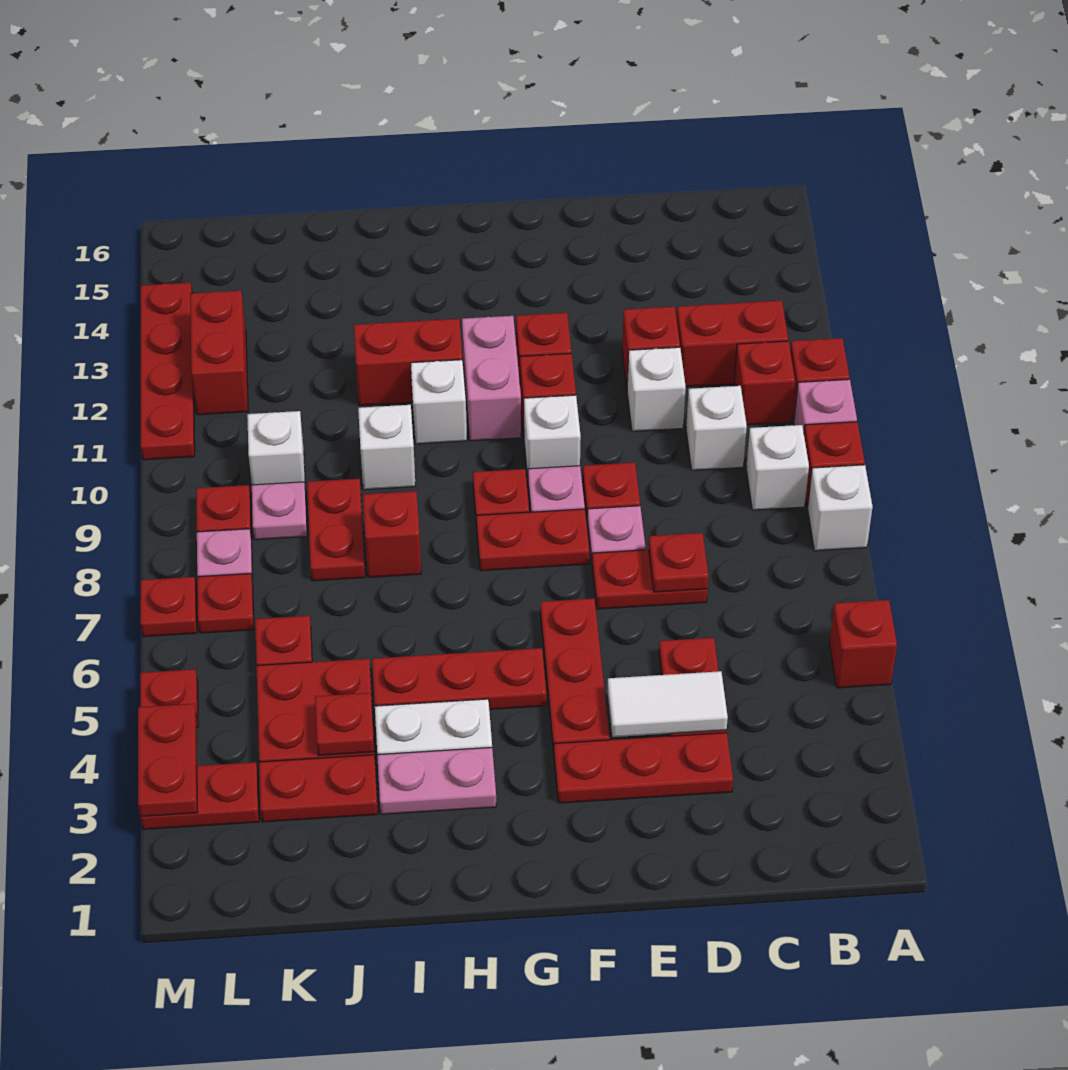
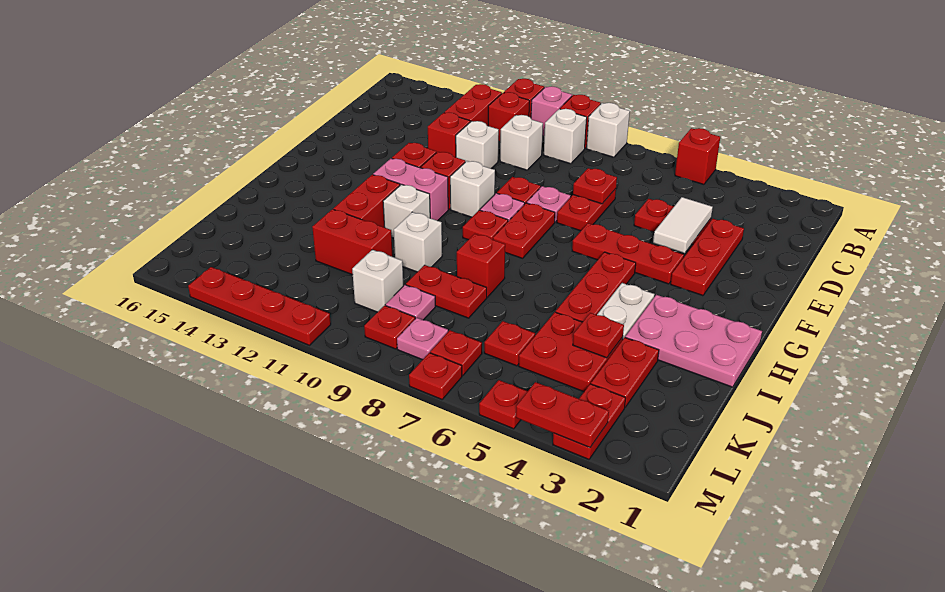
pink 1x2 plate [377,747,496,814] -> pink 2x3 plate [625,295,762,387]
red 1x2 brick [190,291,248,415] -> red 1x2 brick moved to [312,209,393,275]

